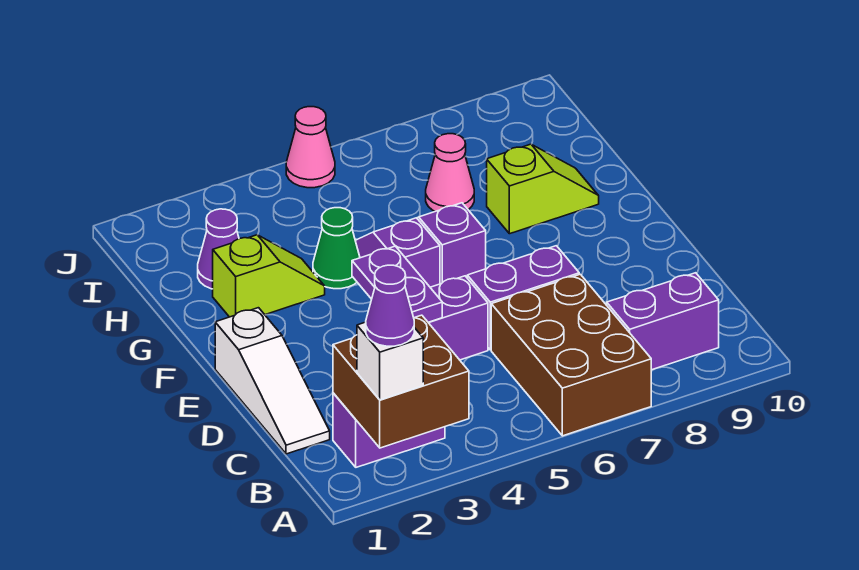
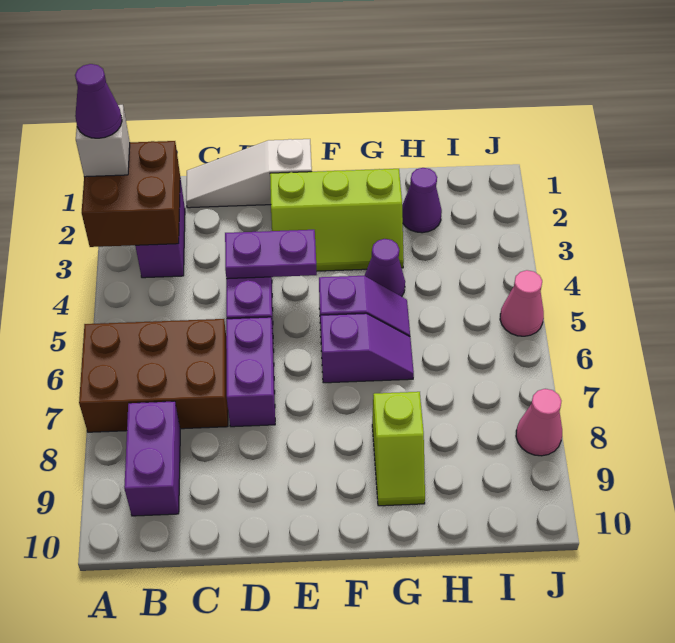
lime 1x2 slope [213,235,325,317] -> lime 2x3 slope [270,169,404,271]
green 1x1 cone [313,208,360,289] -> purple 1x1 cone [364,239,405,297]
pink 1x1 cone [426,134,474,211] -> pink 1x1 cone moved to [516,389,562,456]

